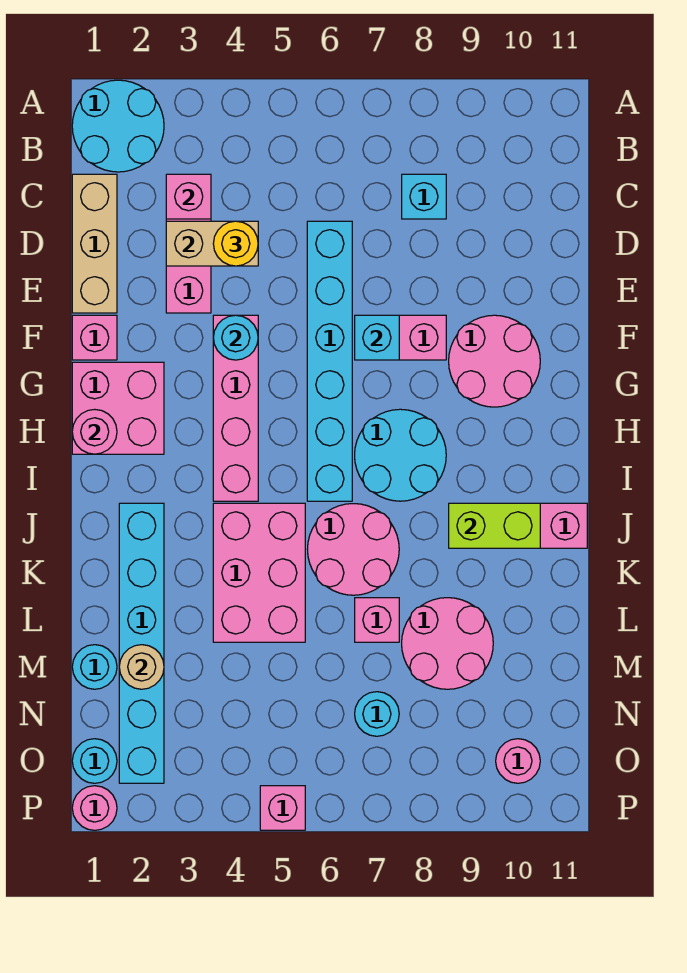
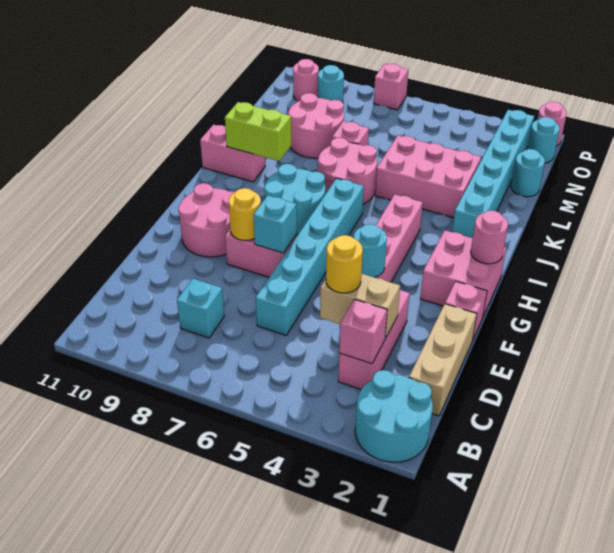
none -> yellow 1x1 round brick [229,188,261,240]
pink 2x3 brick [213,503,305,642] -> pink 2x3 brick turned to [375,136,481,218]
tan 1x1 round brick [119,645,164,689] -> none
cyan 1x1 round brick [355,692,399,736] -> cyan 1x1 round brick moved to [318,65,344,102]
pink 1x1 brick [260,786,305,830] -> pink 1x1 brick moved to [374,64,408,110]

